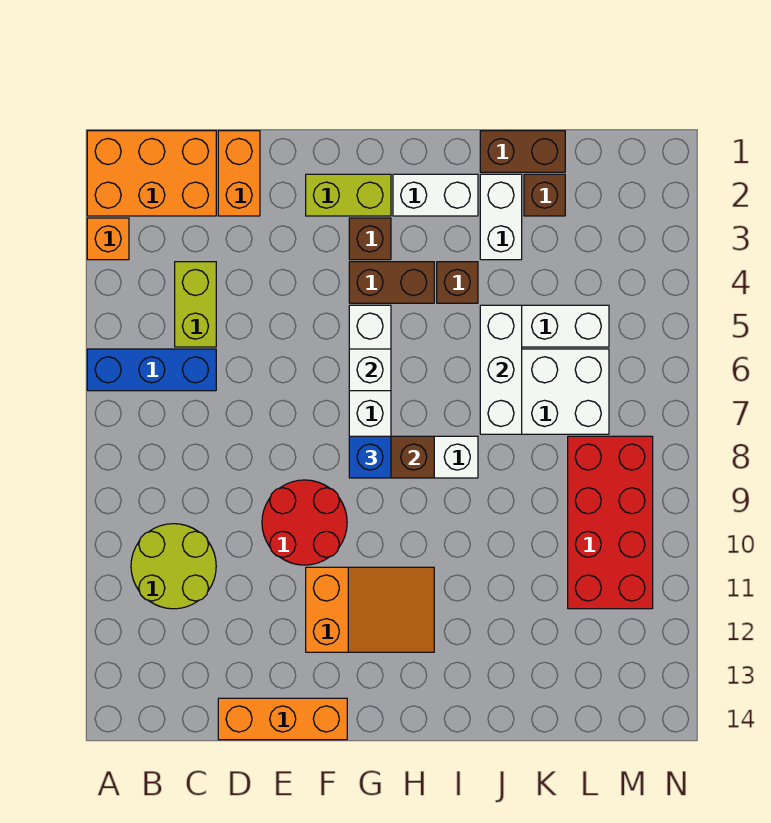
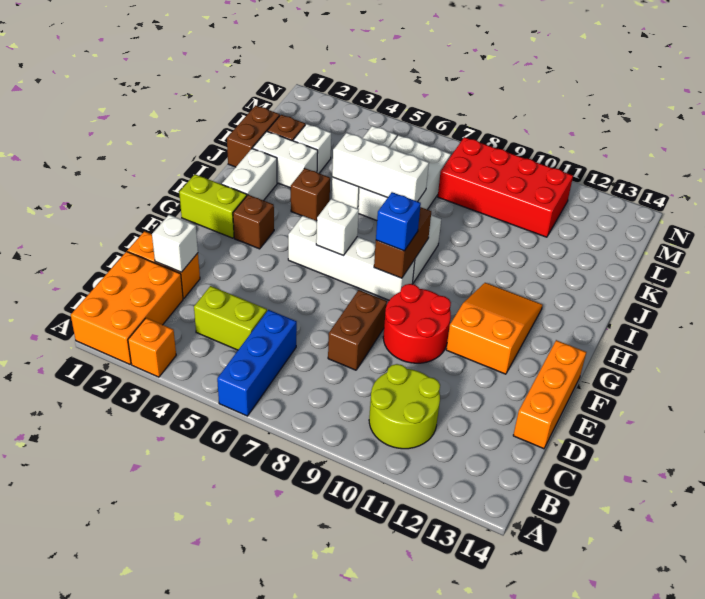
none -> white 1x1 brick [152,215,198,272]
lime 1x2 brick [306,174,391,216] -> lime 1x2 brick turned to [179,174,247,238]
brown 1x2 brick [349,262,434,303] -> brown 1x2 brick moved to [328,290,387,370]
none -> white 1x1 brick [293,124,331,173]

